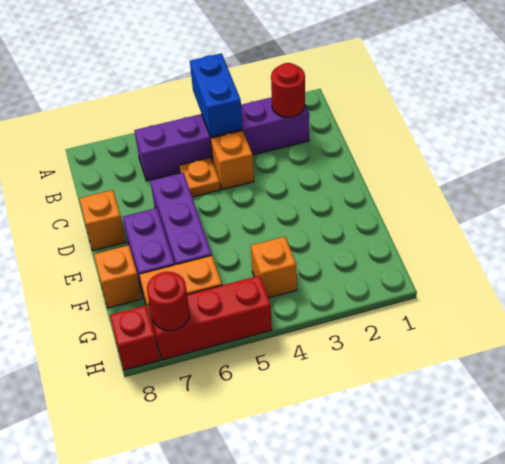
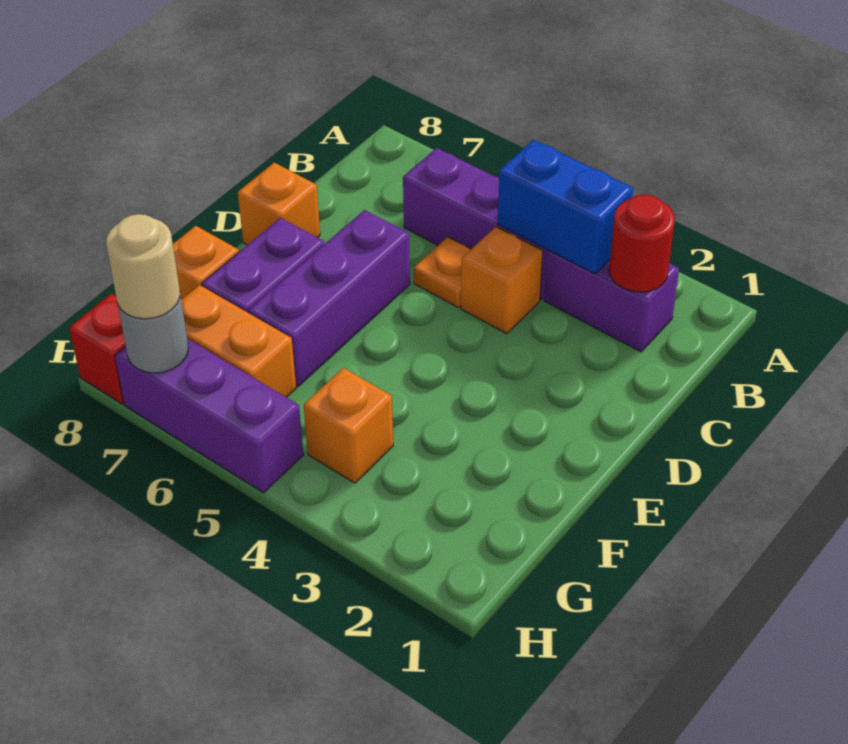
blue 1x2 brick [190,53,242,137] -> blue 1x2 brick turned to [498,140,633,274]
red 1x3 brick [148,276,272,360] -> purple 1x3 brick [115,339,303,493]
red 1x1 round brick [147,272,190,331] -> grey 1x1 round brick [118,295,188,373]
none -> tan 1x1 round brick [106,214,180,319]

